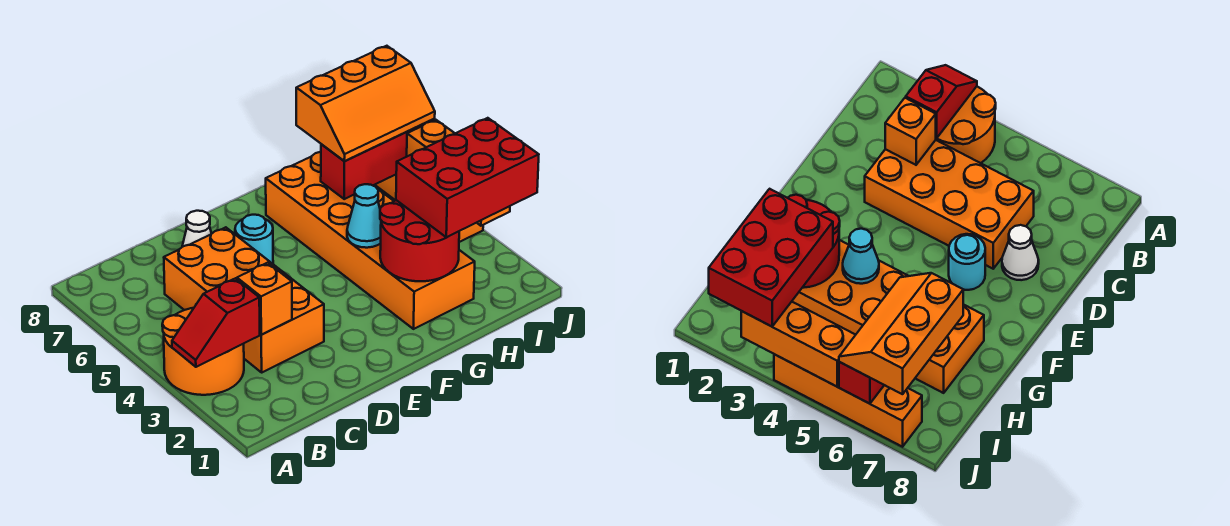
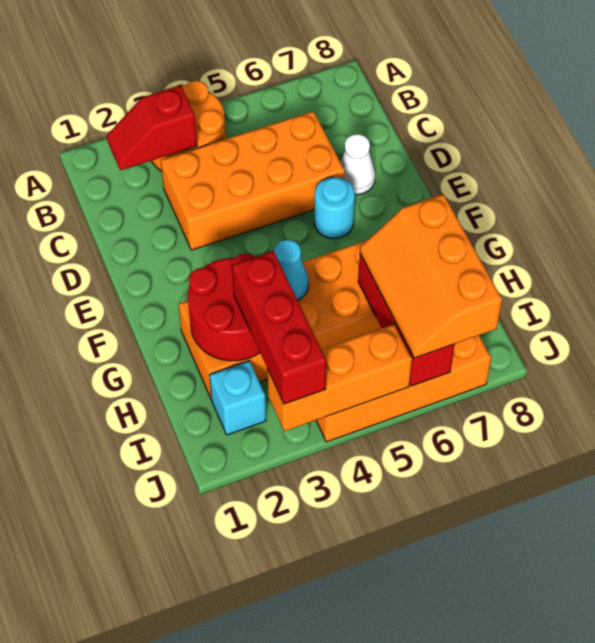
red 1x2 slope [172,278,260,367] -> red 1x2 slope turned to [107,86,197,170]
orange 1x1 brick [237,263,292,335] -> none
red 2x3 brick [396,118,539,237] -> red 1x3 brick [232,251,326,404]
none -> cyan 1x1 brick [209,361,266,435]

